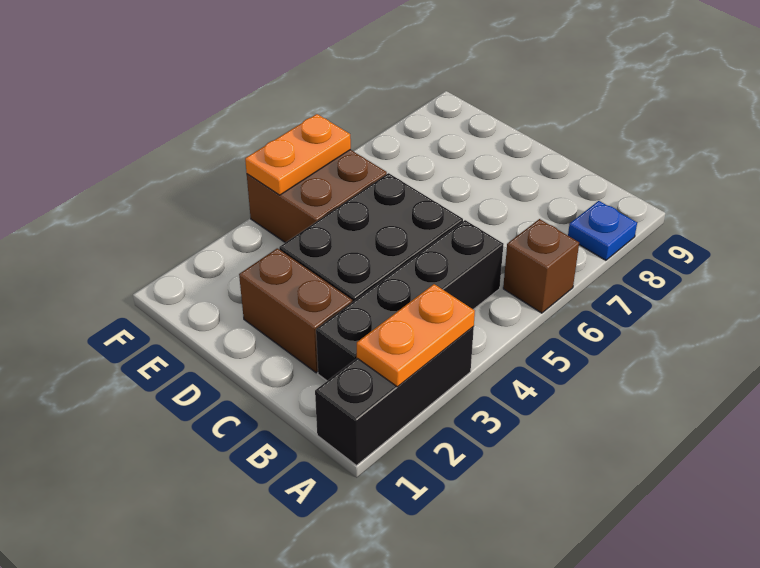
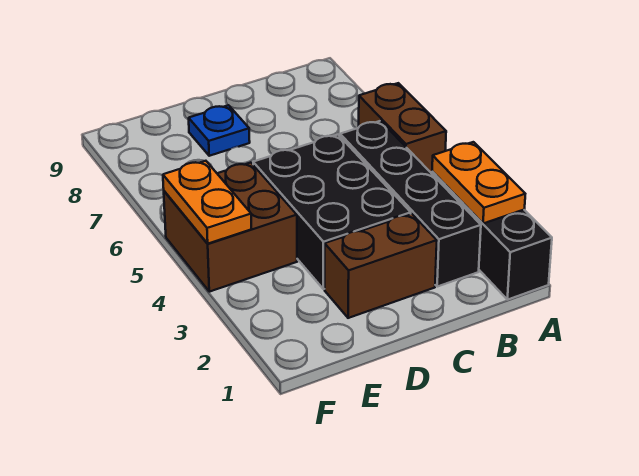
brown 1x1 brick [503,219,579,313] -> brown 1x2 brick [359,83,446,174]
blue 1x1 plate [568,201,637,260] -> blue 1x1 plate moved to [189,105,250,156]

